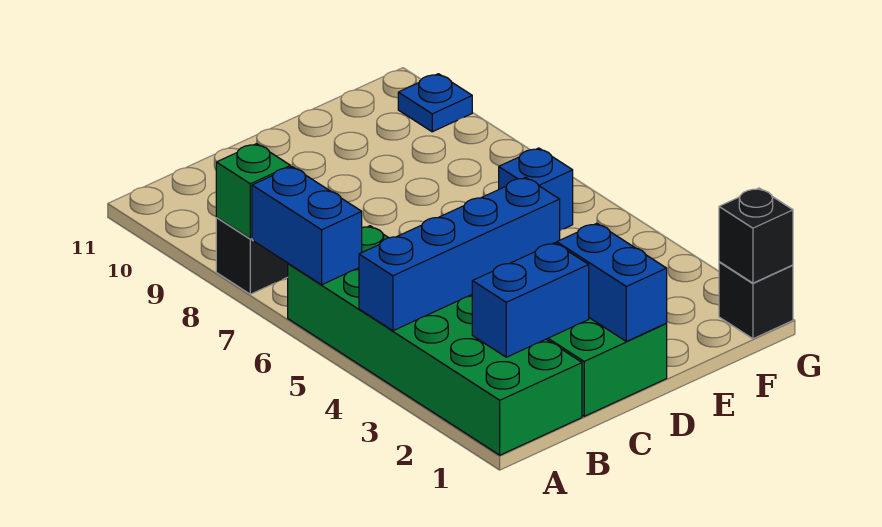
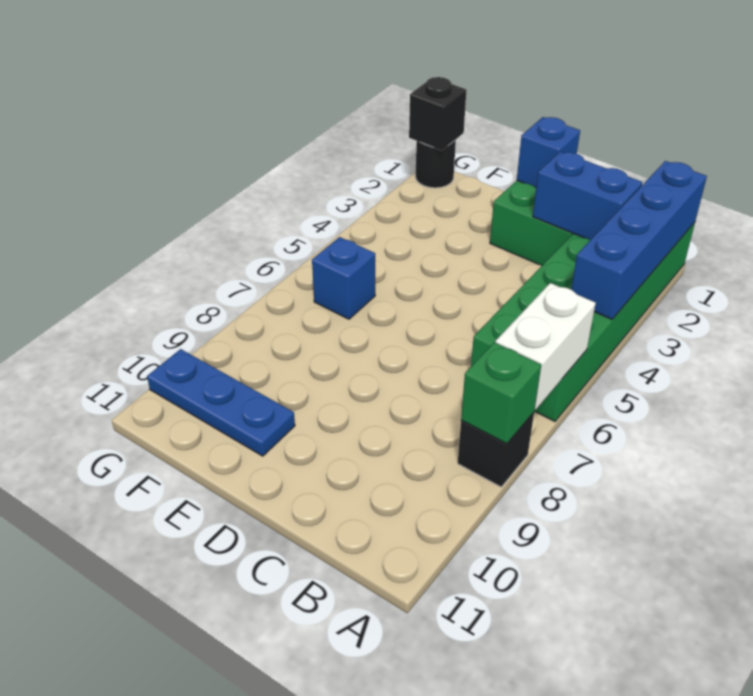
blue 1x4 brick [359,177,560,331] -> blue 1x4 brick turned to [571,161,707,319]
blue 1x2 brick [252,167,362,285] -> white 1x2 brick [495,283,596,410]
blue 1x2 brick [557,223,667,341] -> blue 1x1 brick [517,117,580,188]
black 1x1 brick [719,262,793,339] -> black 1x1 round brick [415,140,456,188]
blue 1x1 plate [398,74,472,132] -> blue 1x3 plate [147,349,295,456]

